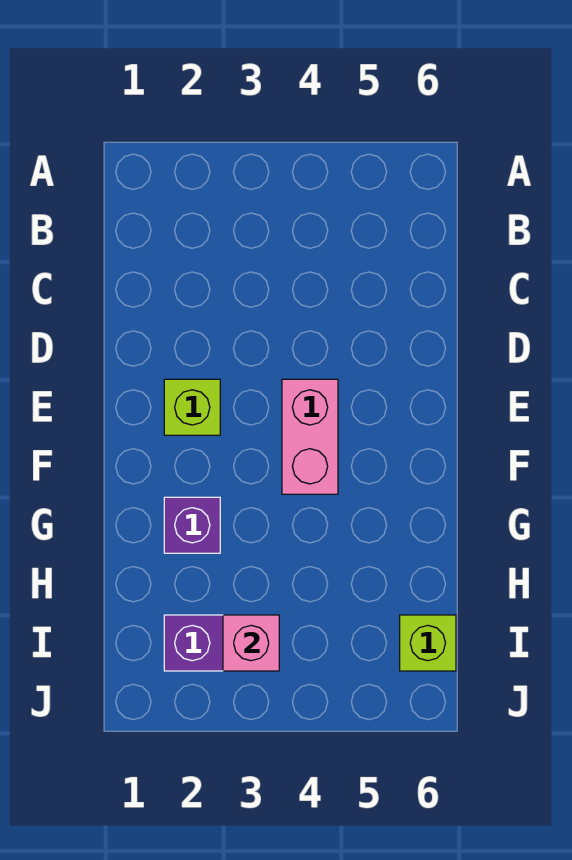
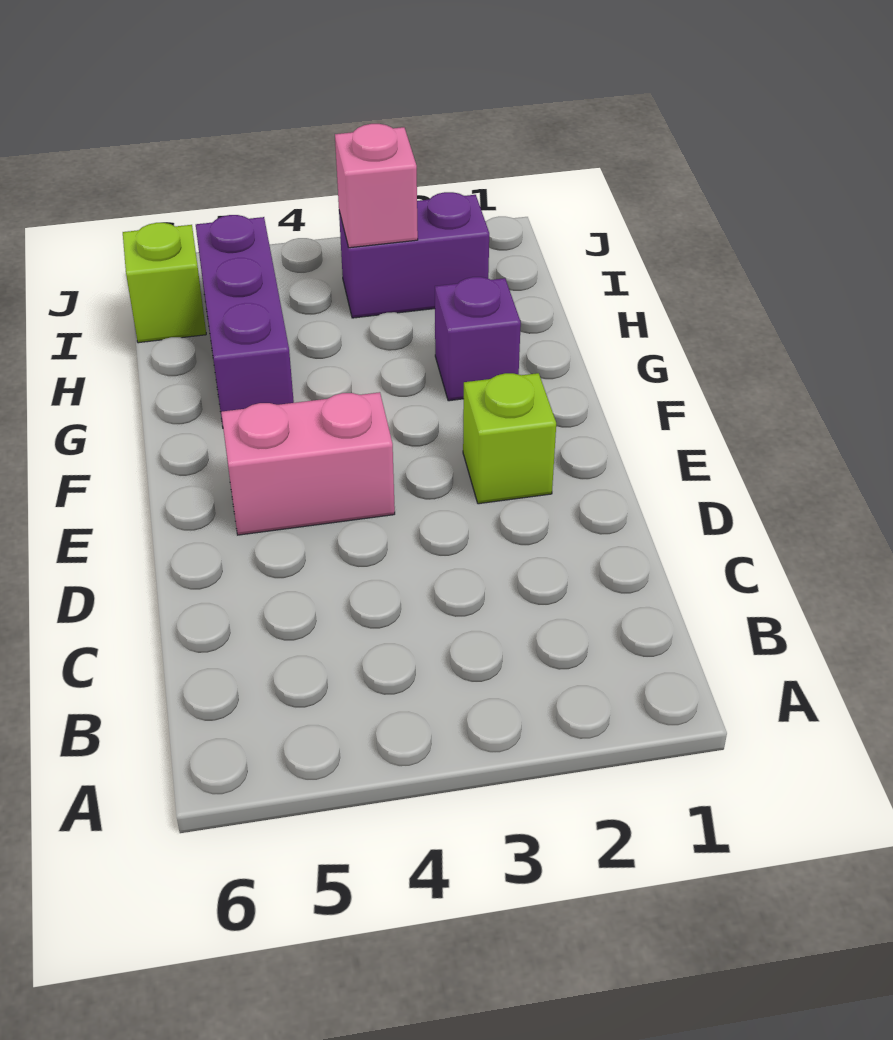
pink 1x2 brick [282,379,338,494] -> pink 1x2 brick turned to [221,392,395,535]
none -> purple 1x3 brick [196,215,294,426]

